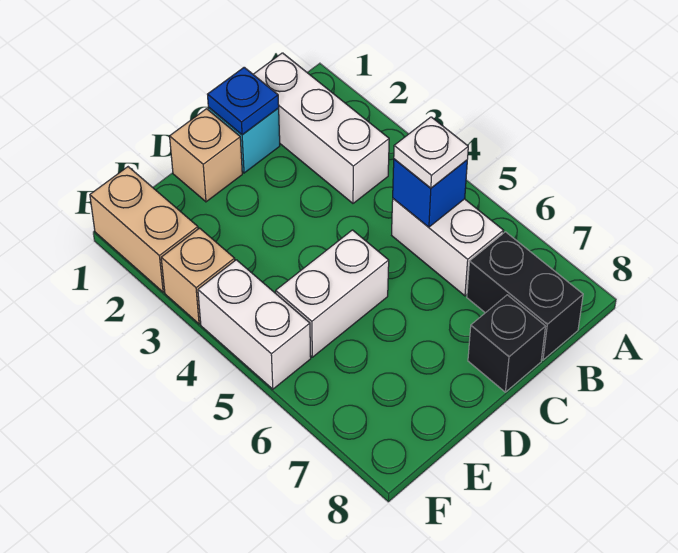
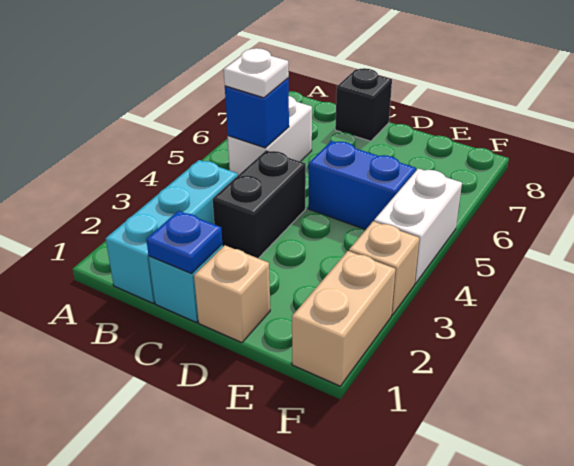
white 1x3 brick [253,53,389,203] -> cyan 1x3 brick [106,160,238,303]
black 1x2 brick [467,232,583,360] -> black 1x2 brick moved to [213,150,306,258]
white 1x2 brick [276,230,389,357] -> blue 1x2 brick [308,141,416,230]

